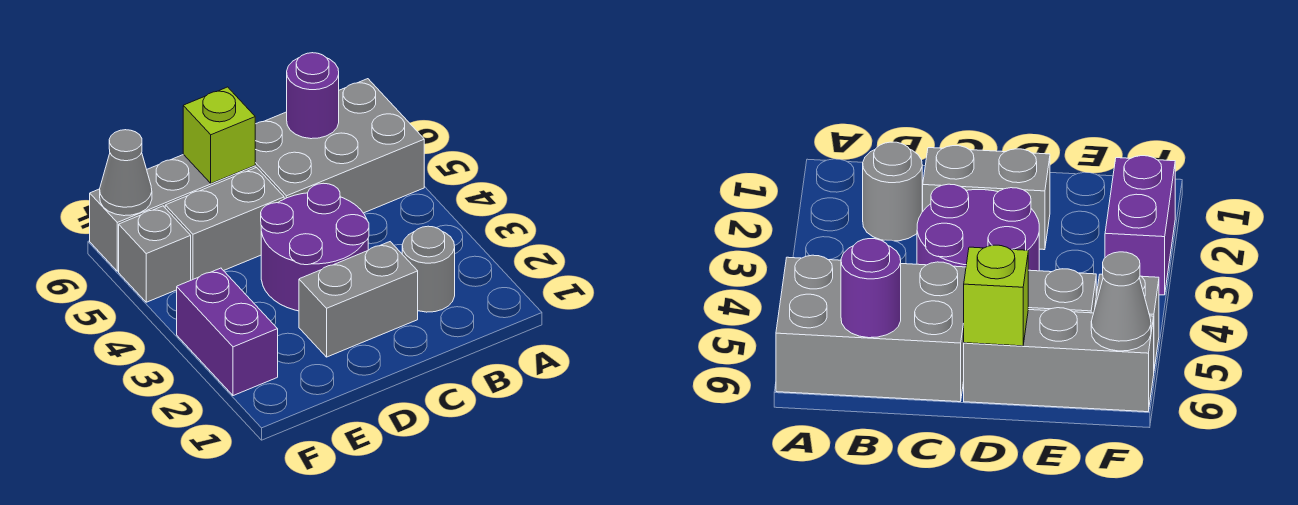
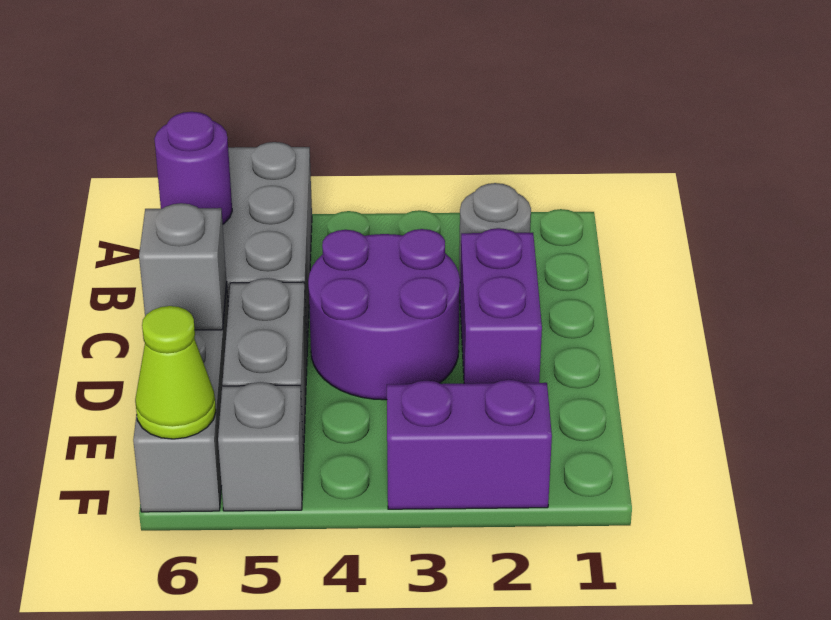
grey 1x2 brick [299,242,418,357] -> purple 1x2 brick [460,228,542,384]
lime 1x1 brick [183,87,255,183] -> grey 1x1 brick [139,203,227,330]
grey 1x1 cone [100,130,152,216] -> lime 1x1 cone [135,306,216,439]

